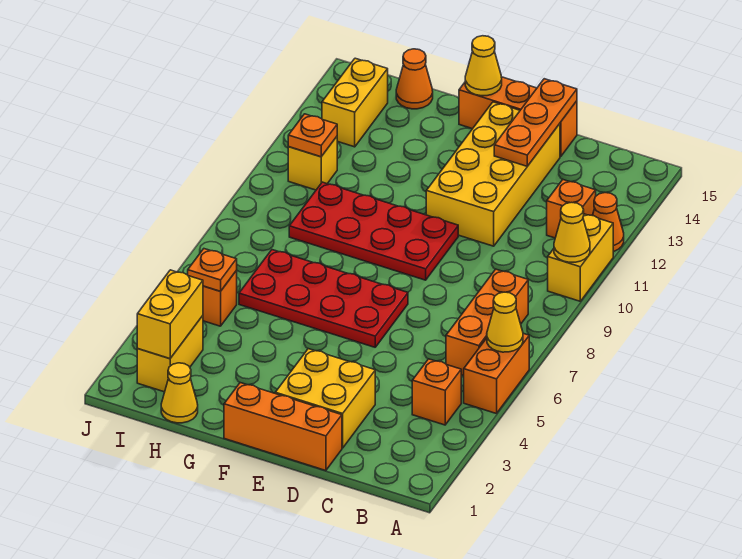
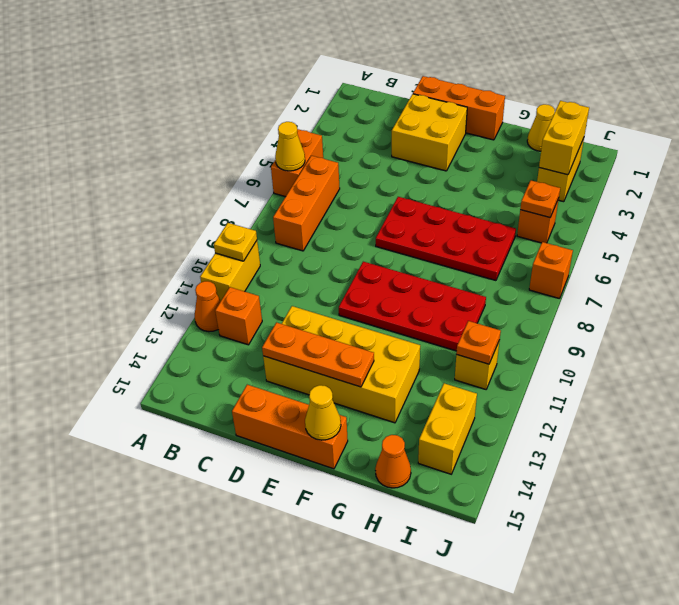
yellow 1x1 cone [554,202,590,262] -> yellow 1x1 plate [214,223,257,261]
orange 1x1 brick [412,359,461,425] -> orange 1x1 brick moved to [529,242,573,299]
yellow 2x4 brick [426,102,560,246] -> yellow 2x4 brick turned to [263,306,420,423]
orange 1x3 plate [494,79,577,166] -> orange 1x3 plate turned to [262,322,374,387]

